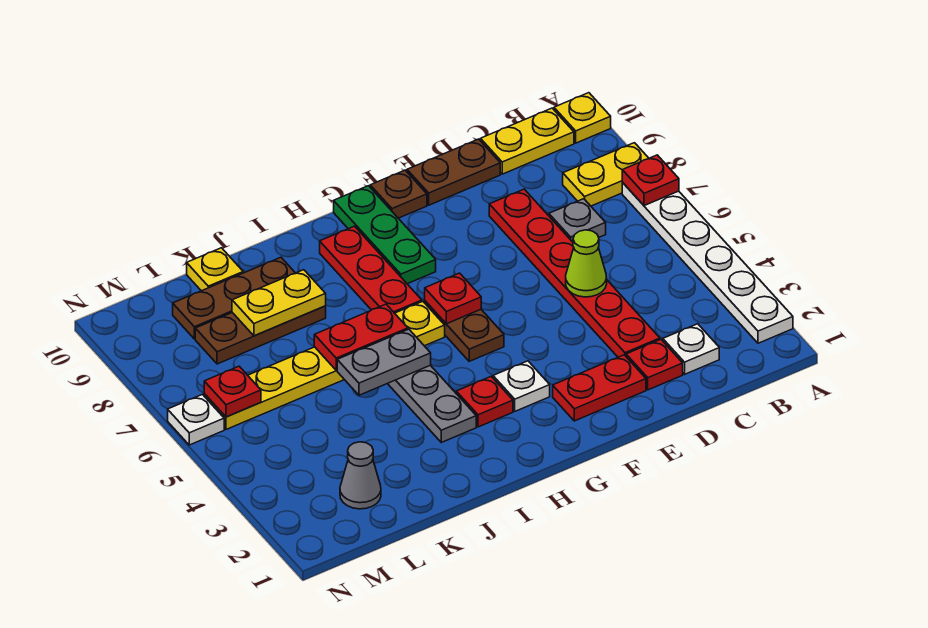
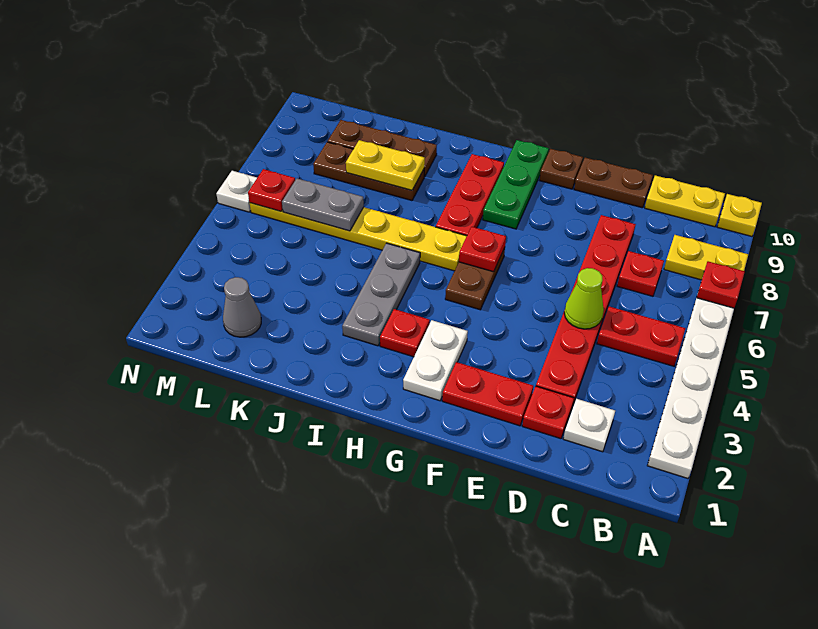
grey 1x1 plate [549,199,606,242] -> red 1x1 plate [617,251,664,296]
white 1x1 plate [493,361,550,411] -> white 1x2 plate [403,320,468,401]
grey 1x2 plate [337,329,431,395] -> grey 1x2 plate moved to [282,179,364,231]
red 1x2 plate [314,304,408,370] -> red 1x2 plate moved to [597,307,686,366]
yellow 1x1 plate [187,248,243,291] -> none

